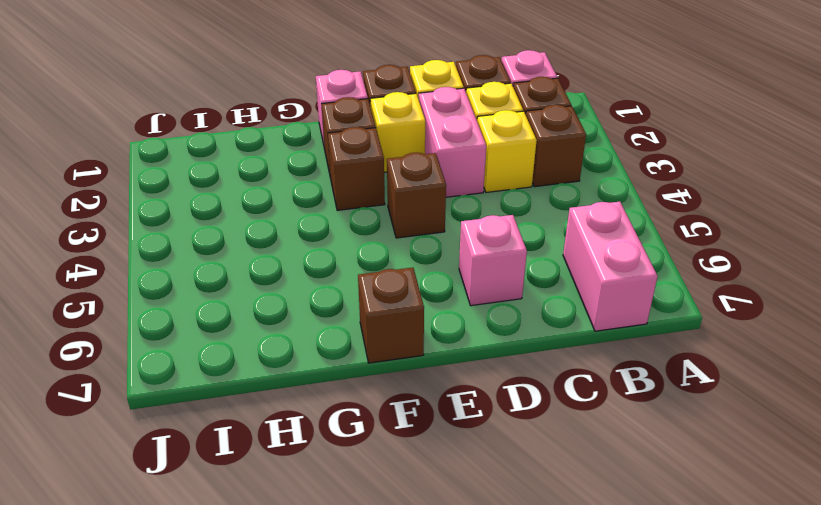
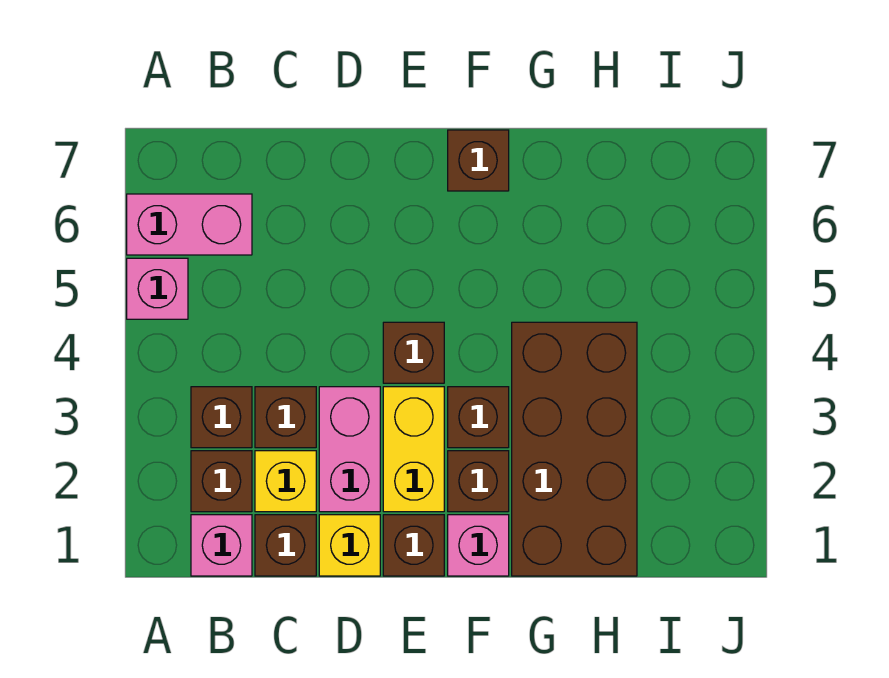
pink 1x2 brick [563,202,658,331] -> pink 1x2 brick turned to [127,194,252,255]
yellow 1x1 brick [477,110,537,192] -> brown 1x1 brick [255,387,316,448]
pink 1x1 brick [459,215,527,306] -> pink 1x1 brick moved to [127,258,188,319]
yellow 1x1 brick [370,92,425,172] -> yellow 1x2 brick [383,387,444,512]
none -> brown 2x4 brick [512,322,637,576]

